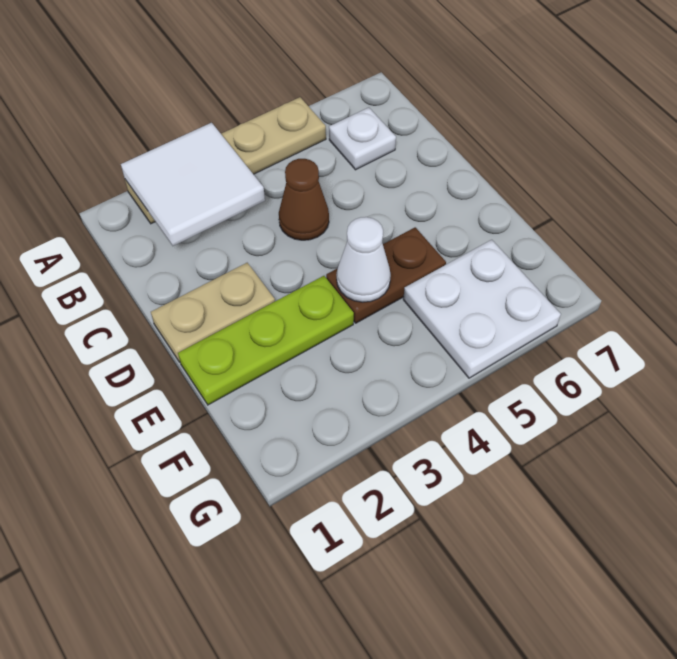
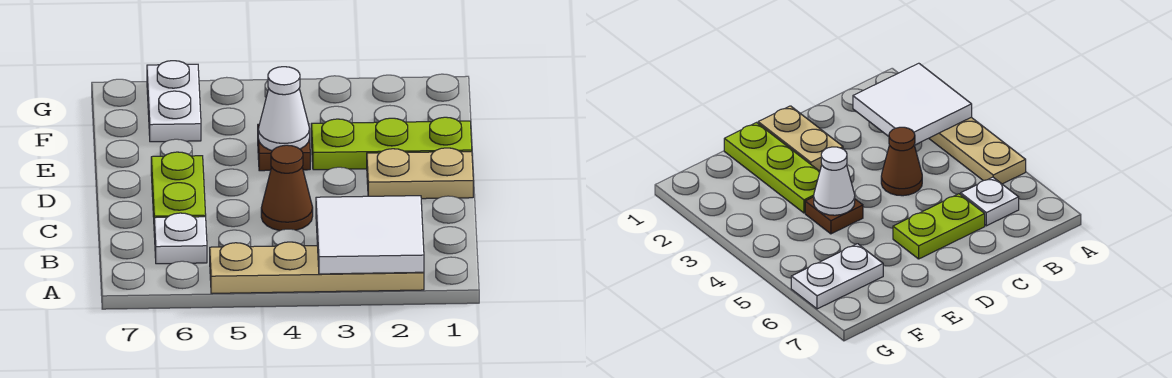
none -> lime 1x2 plate [151,152,206,218]
brown 1x2 plate [326,227,446,323] -> brown 1x1 plate [258,124,310,171]
white 2x2 plate [403,240,561,378] -> white 1x2 plate [147,61,201,142]

